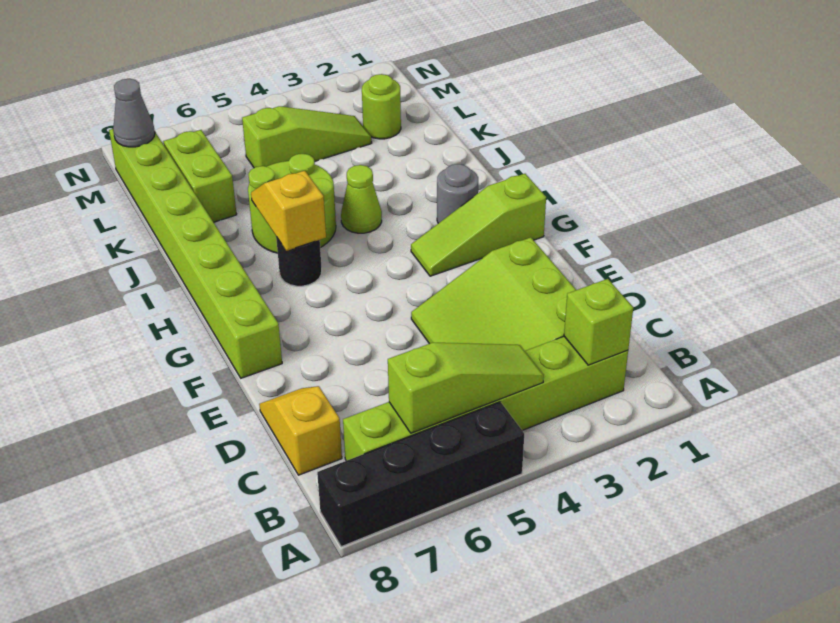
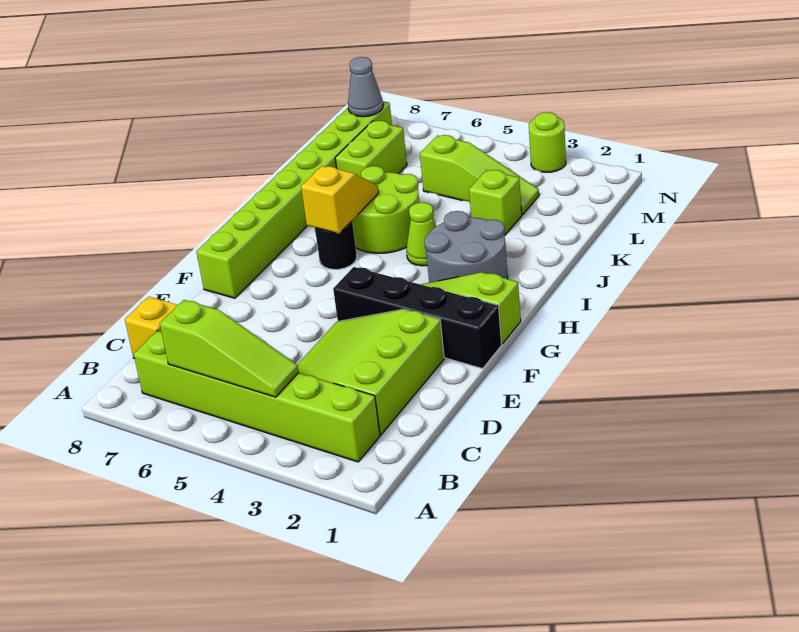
black 1x4 brick [317,402,524,547] -> black 1x4 brick moved to [333,267,502,368]
lime 1x1 brick [564,279,633,365] -> lime 1x1 brick moved to [469,170,522,235]
grey 1x1 round brick [437,164,478,223] -> grey 2x2 round brick [424,211,508,282]
lime 1x1 round brick [362,74,401,139] -> lime 1x1 round brick moved to [529,112,566,172]

